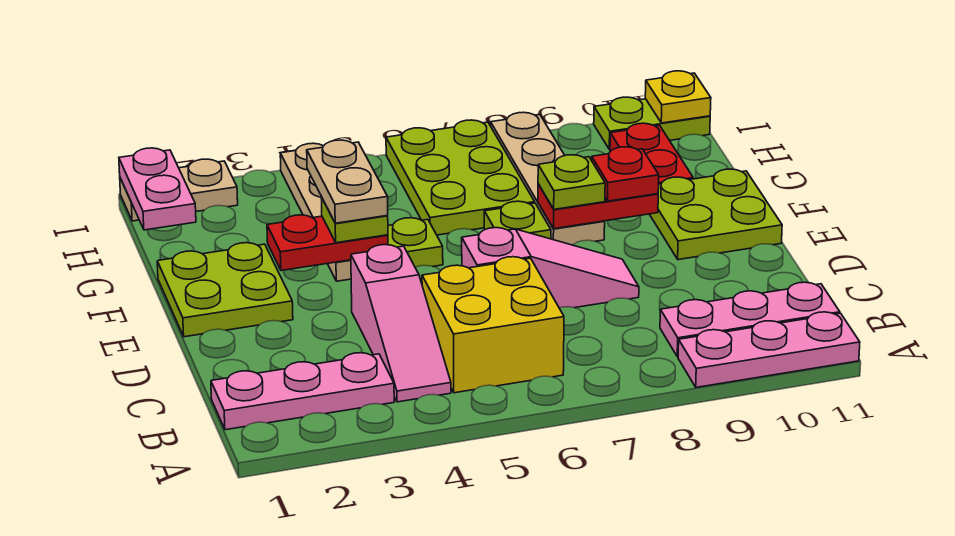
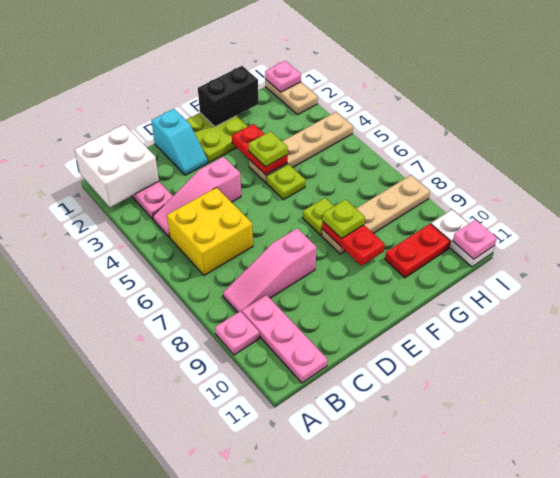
none -> white 2x2 brick [74,125,159,207]
pink 1x3 plate [678,312,860,387] -> pink 1x1 plate [215,311,259,355]
none -> cyan 1x2 slope [151,109,208,175]
pink 1x3 slope [462,228,639,308] -> pink 1x3 slope turned to [223,228,316,312]
lime 2x2 plate [650,169,782,260] -> none
none -> black 1x2 brick [198,66,258,127]
tan 1x2 plate [307,140,388,223] -> none
red 1x1 plate [592,147,659,201] -> none
lime 2x3 plate [386,120,535,235] -> none
pink 1x2 plate [119,148,196,230] -> pink 1x1 plate [265,61,301,92]
lime 1x2 plate [594,97,710,150] -> white 1x2 plate [431,210,494,267]
yellow 1x1 plate [645,71,711,123] -> pink 1x1 plate [453,220,497,259]

